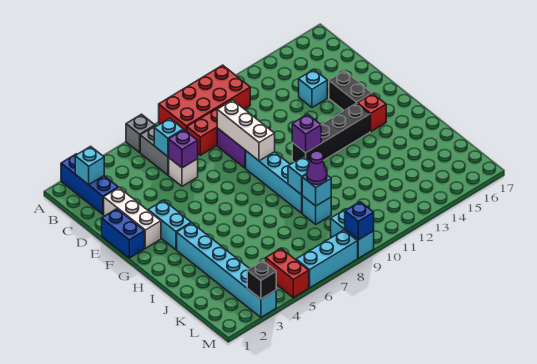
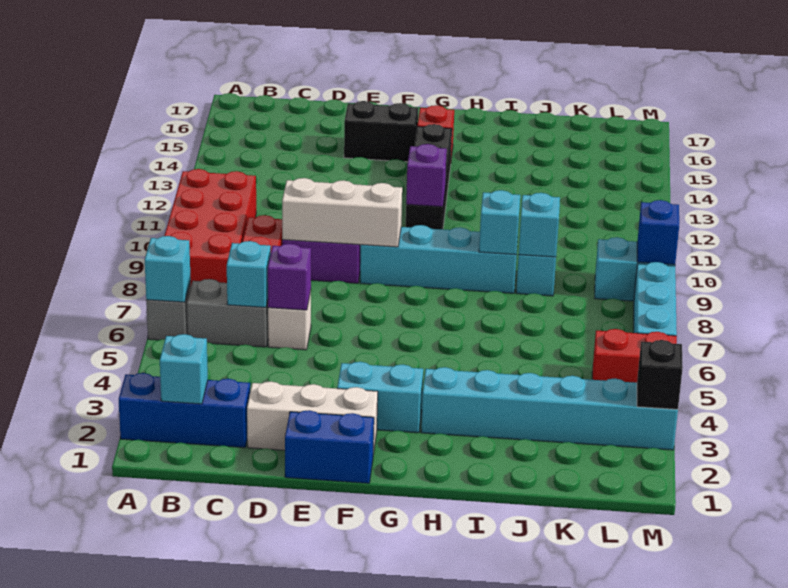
cyan 1x1 brick [299,70,327,108] -> cyan 1x1 brick moved to [145,236,191,302]
purple 1x1 cone [307,151,327,185] -> none

